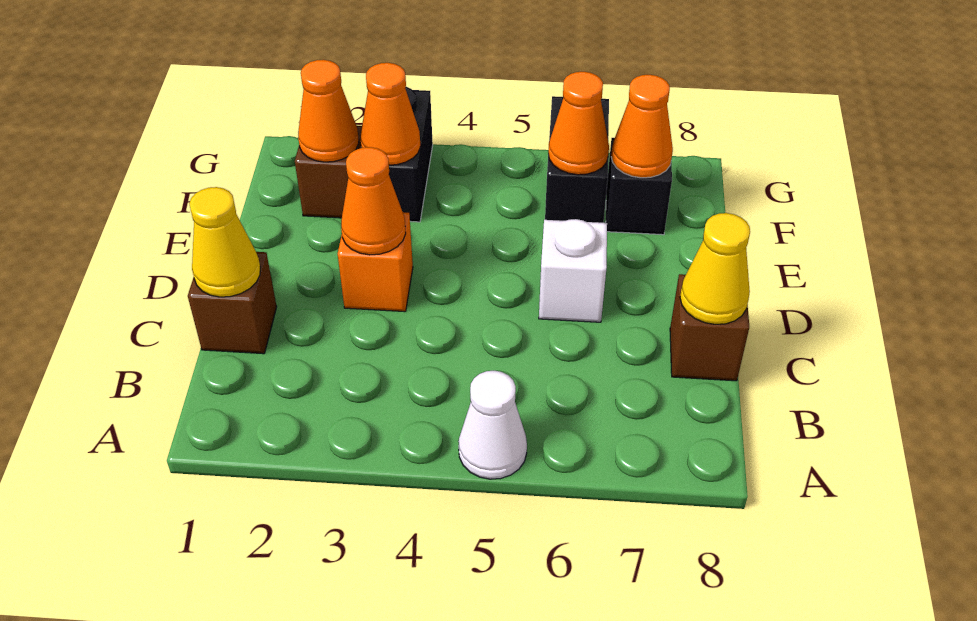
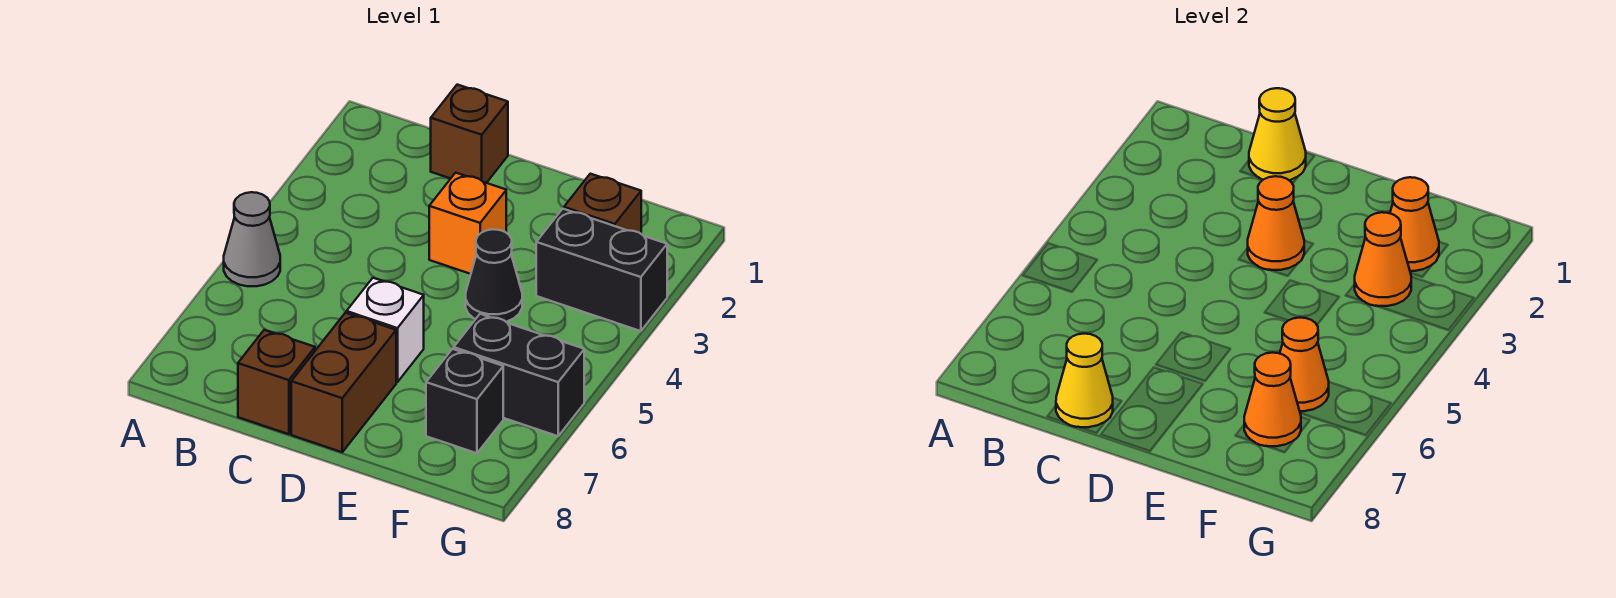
white 1x1 cone [458,371,527,479] -> grey 1x1 cone [224,192,280,286]
none -> brown 1x2 brick [291,313,396,452]
none -> black 1x1 cone [466,229,522,322]

